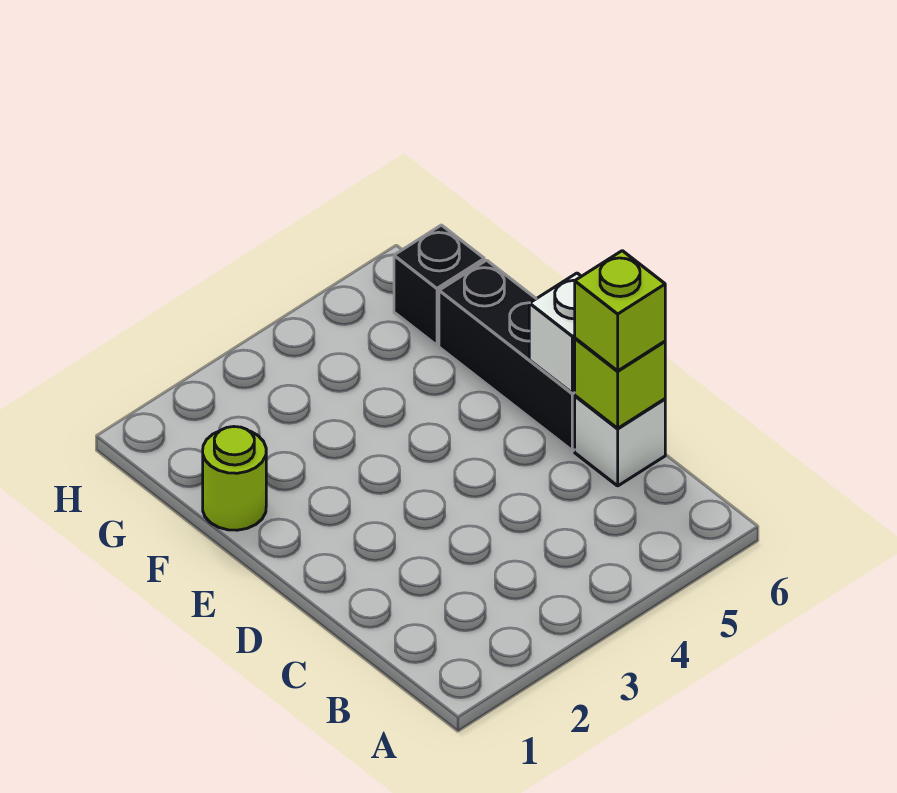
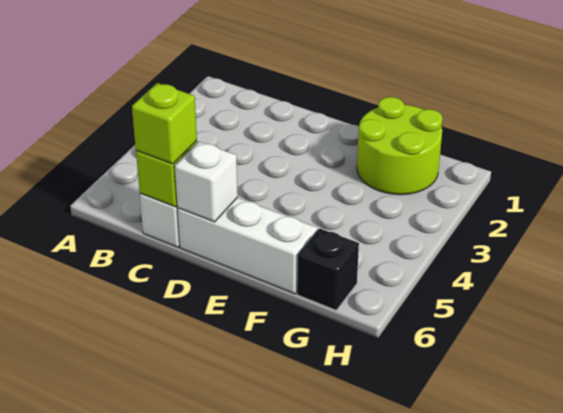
black 1x3 brick [439,260,575,451] -> white 1x3 brick [178,198,317,294]
lime 1x1 round brick [203,427,266,530] -> lime 2x2 round brick [357,97,442,195]

